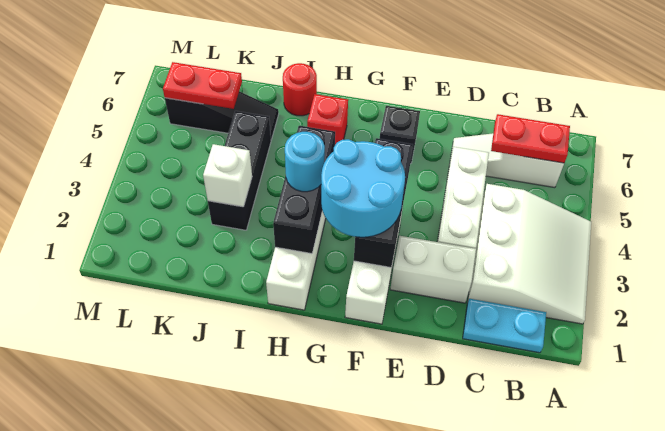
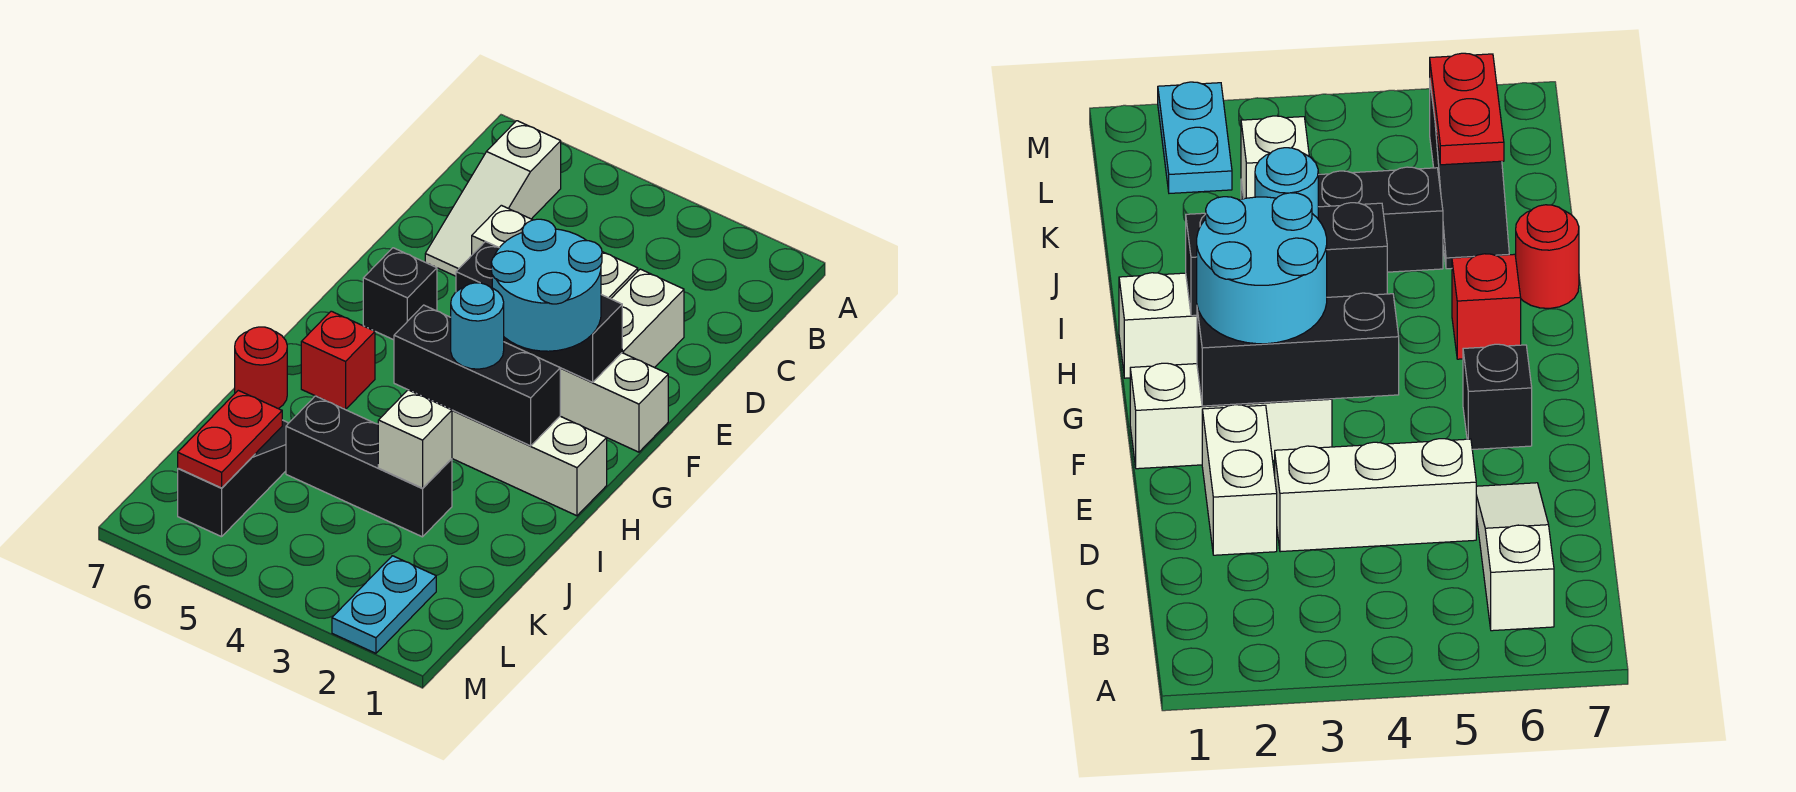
white 3x3 slope [467,184,591,324] -> none
cyan 1x2 plate [463,299,546,353] -> cyan 1x2 plate moved to [332,556,436,653]
red 1x2 plate [491,114,570,163] -> none

